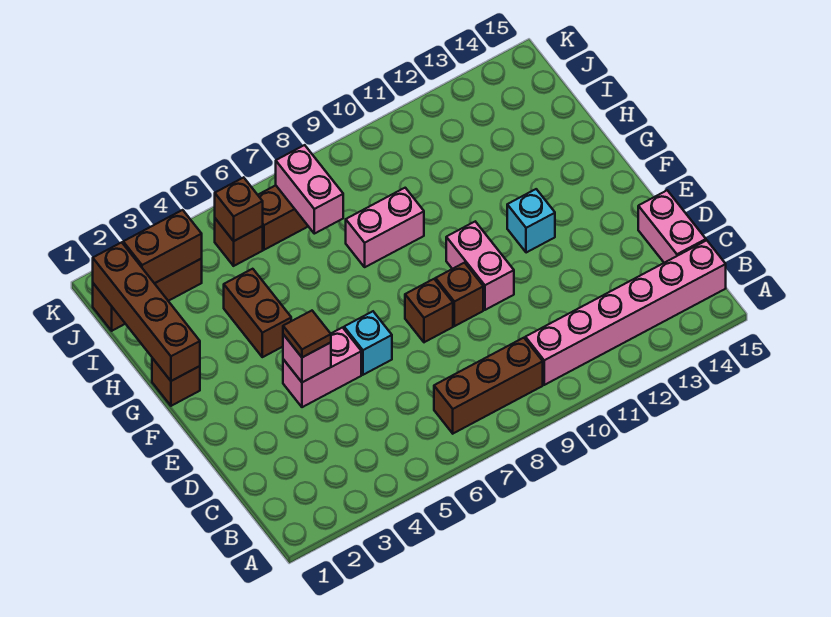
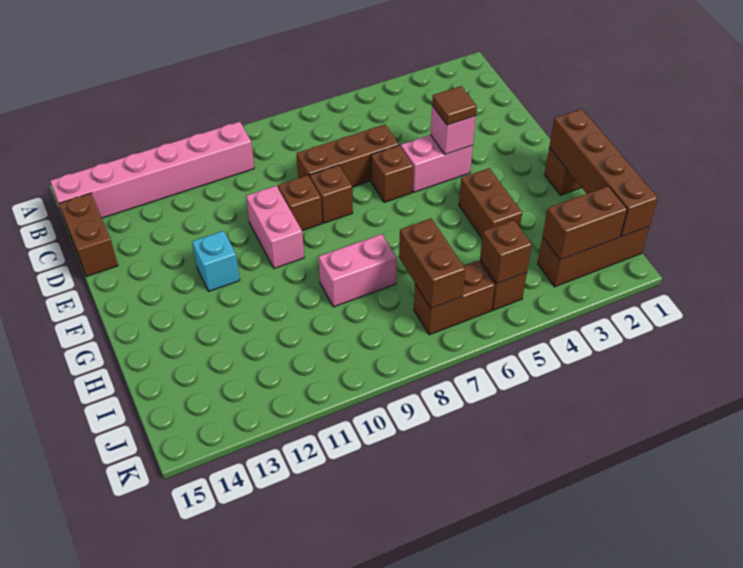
brown 1x3 brick [434,338,543,433] -> brown 1x3 brick moved to [297,125,399,187]
pink 1x2 brick [638,190,706,263] -> brown 1x2 brick [59,193,118,277]
cyan 1x1 brick [344,311,392,375] -> brown 1x1 brick [371,145,413,202]
pink 1x2 brick [276,145,343,234] -> brown 1x2 brick [399,218,465,308]

